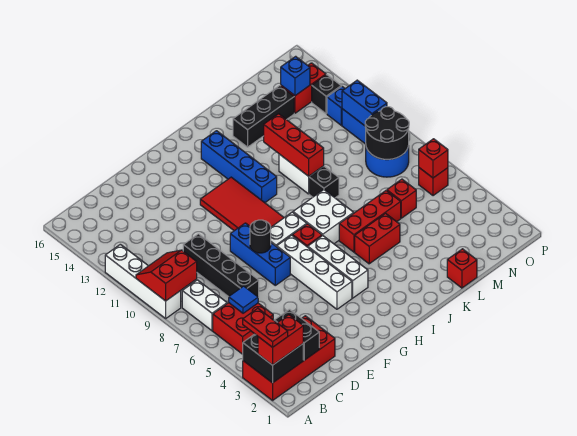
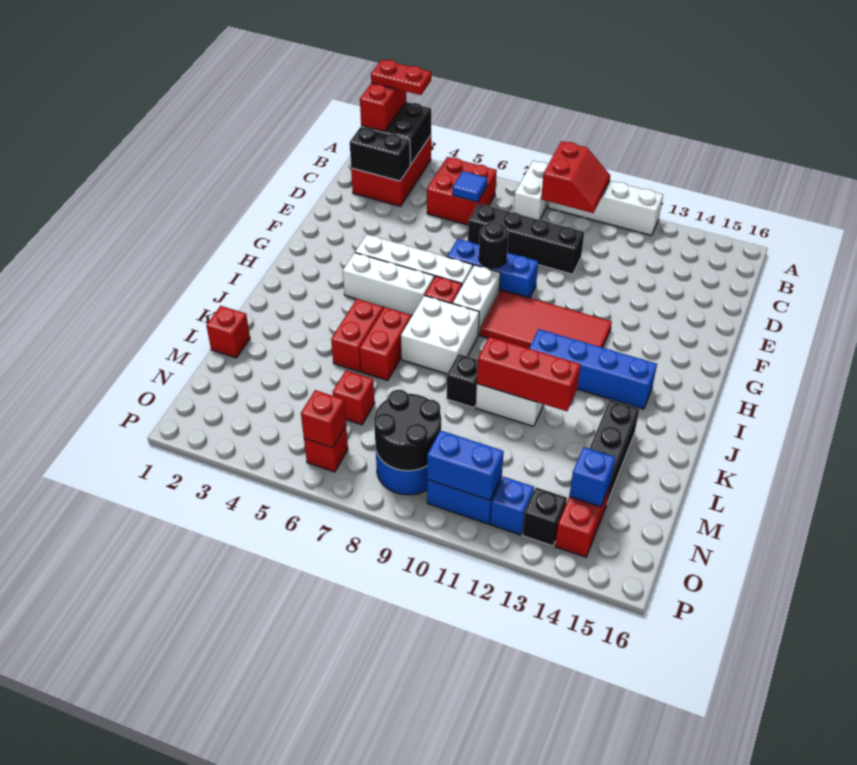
red 2x4 brick [243,316,335,400] -> red 2x3 brick [351,135,431,206]
white 1x2 brick [182,280,227,331] -> white 1x2 brick turned to [513,161,548,220]
red 1x3 brick [339,191,401,252] -> red 1x2 brick [360,307,411,381]

